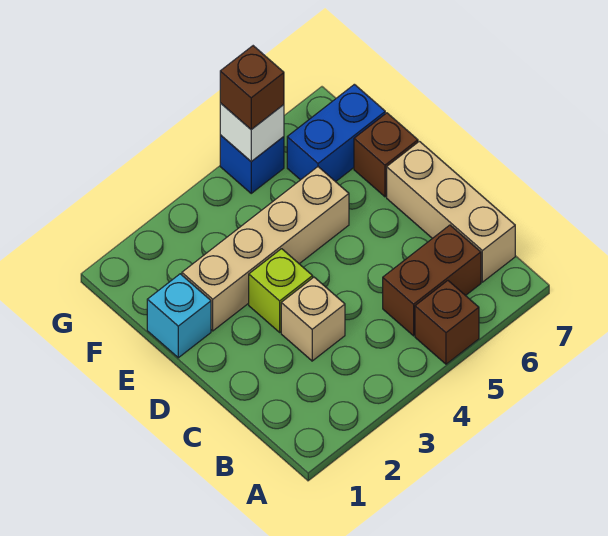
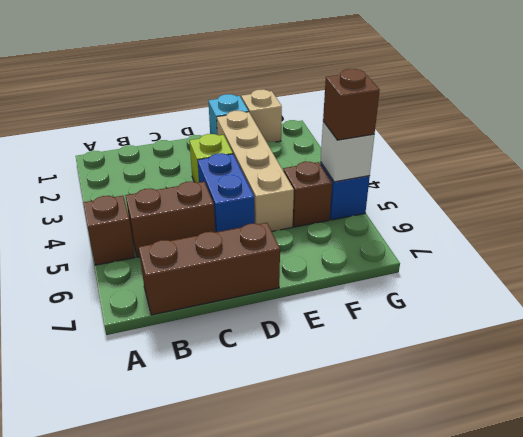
brown 1x2 brick [383,225,481,336] -> brown 1x2 brick turned to [126,182,215,257]
tan 1x3 brick [387,141,515,282] -> brown 1x3 brick [139,223,280,315]
tan 1x1 brick [281,277,345,361] -> tan 1x1 brick moved to [241,89,282,142]
brown 1x1 brick [354,113,418,197] -> brown 1x1 brick moved to [283,162,332,227]
blue 1x2 brick [287,84,385,182] -> blue 1x2 brick moved to [198,153,255,232]

